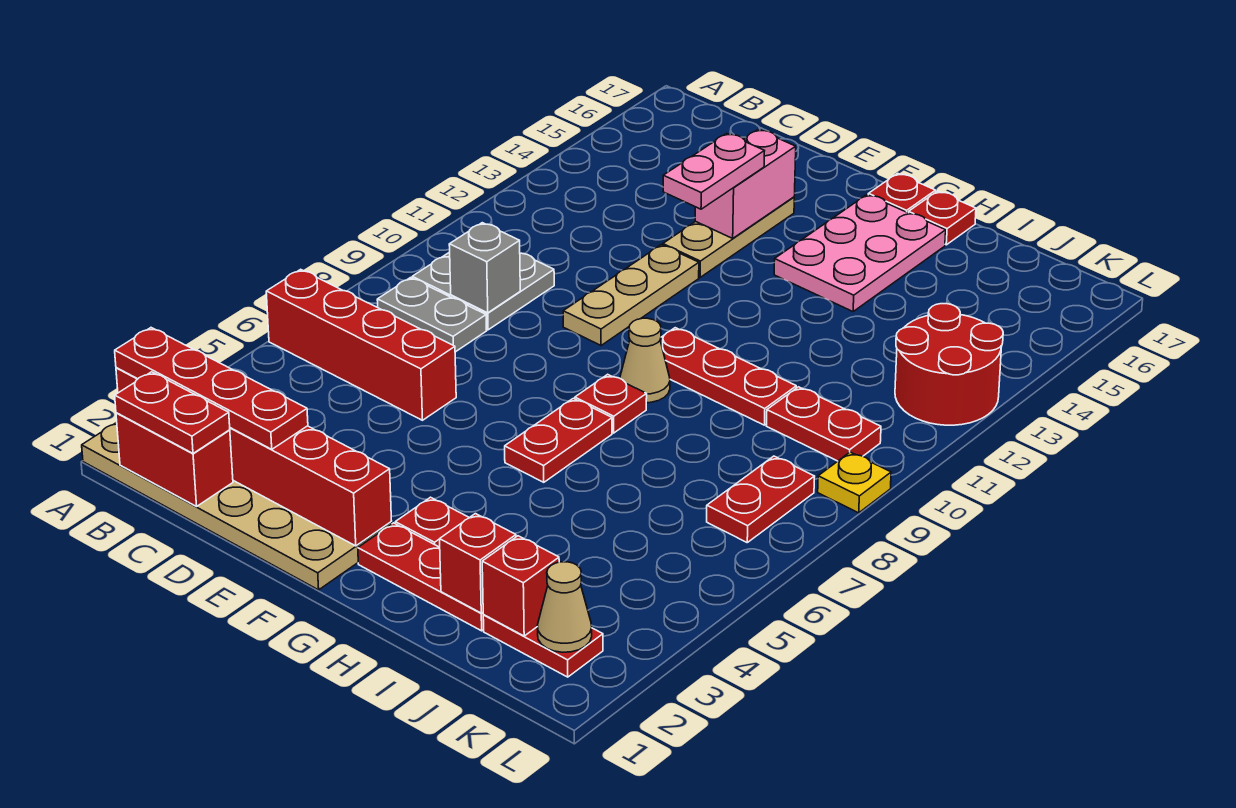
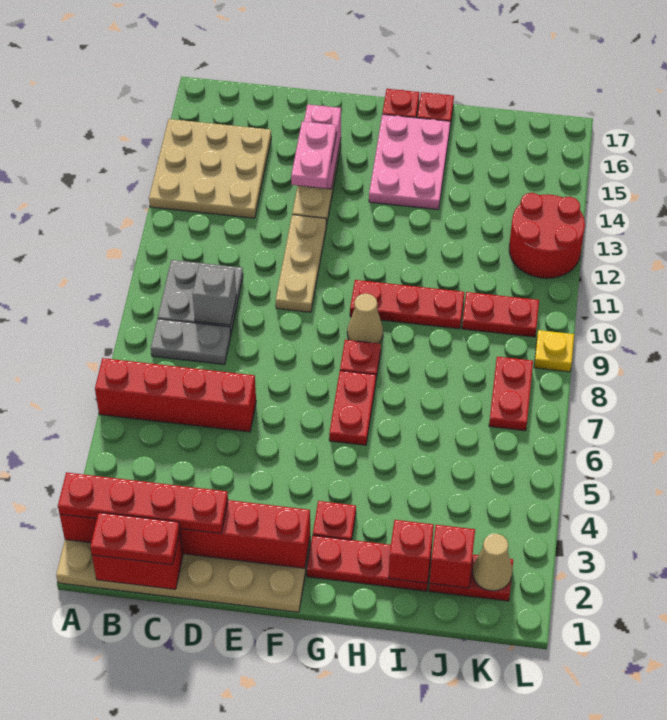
none -> tan 3x3 plate [149,119,271,218]

